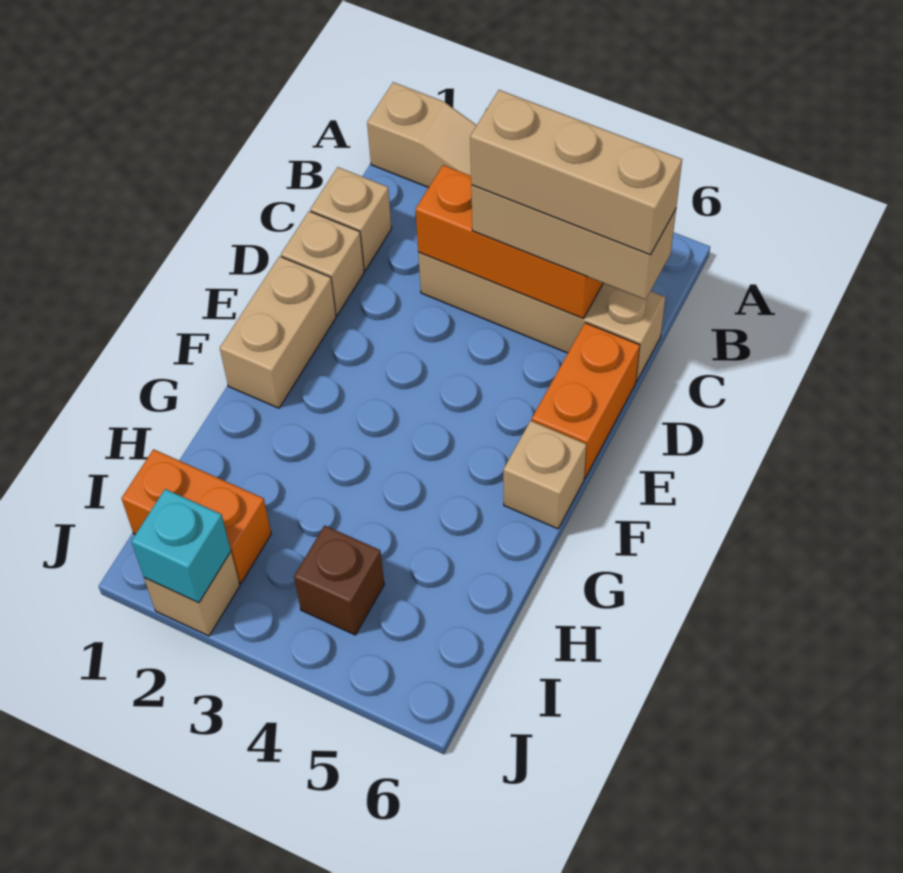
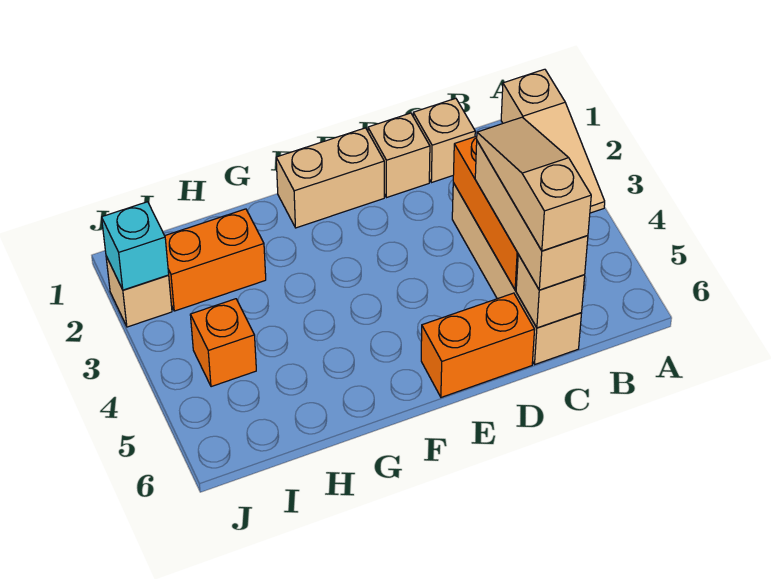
tan 1x3 brick [470,90,682,255] -> tan 1x3 slope [477,117,591,251]
tan 1x1 brick [503,421,586,529] -> tan 1x1 brick moved to [516,254,585,328]
orange 1x2 brick [121,449,271,583] -> orange 1x2 brick turned to [165,209,266,311]
brown 1x1 brick [294,525,384,635] -> orange 1x1 brick [190,299,256,387]

